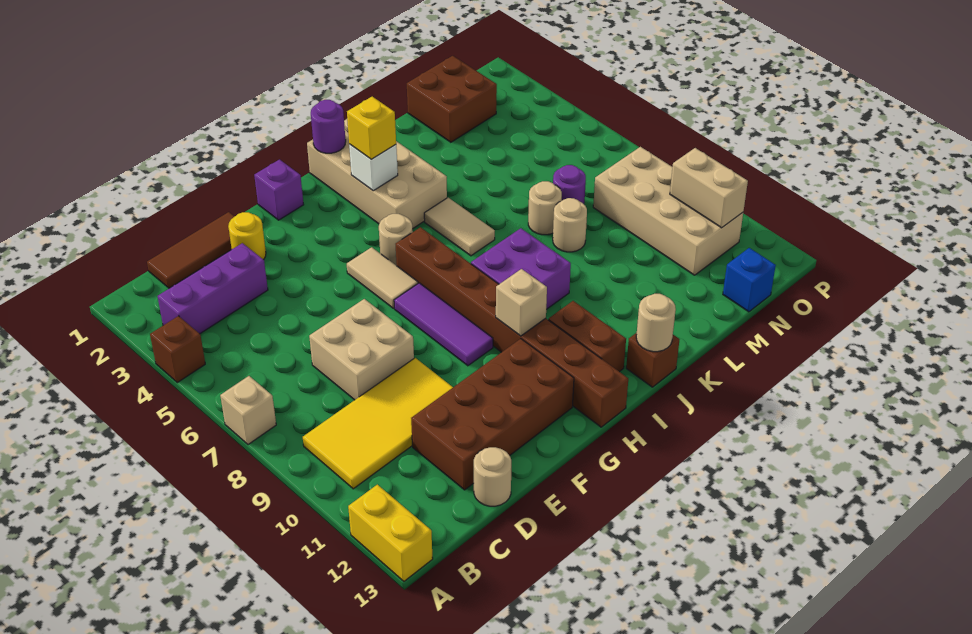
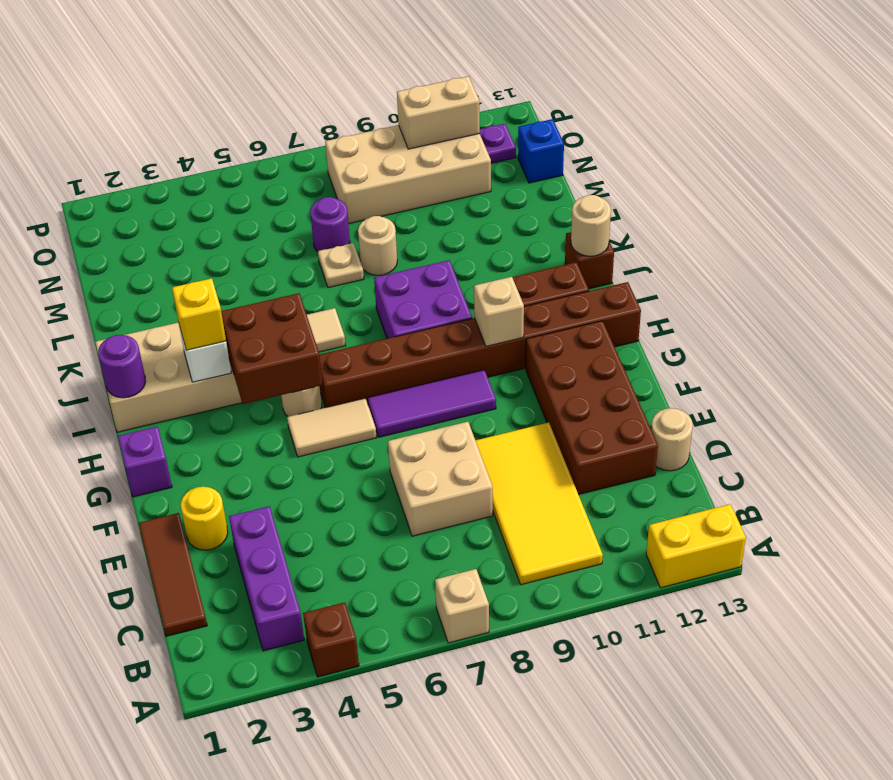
tan 1x1 round brick [528,181,562,235] -> tan 1x1 plate [318,243,364,288]
brown 2x2 brick [407,56,497,142] -> brown 2x2 brick moved to [221,293,323,404]
none -> purple 1x1 plate [480,124,516,163]

